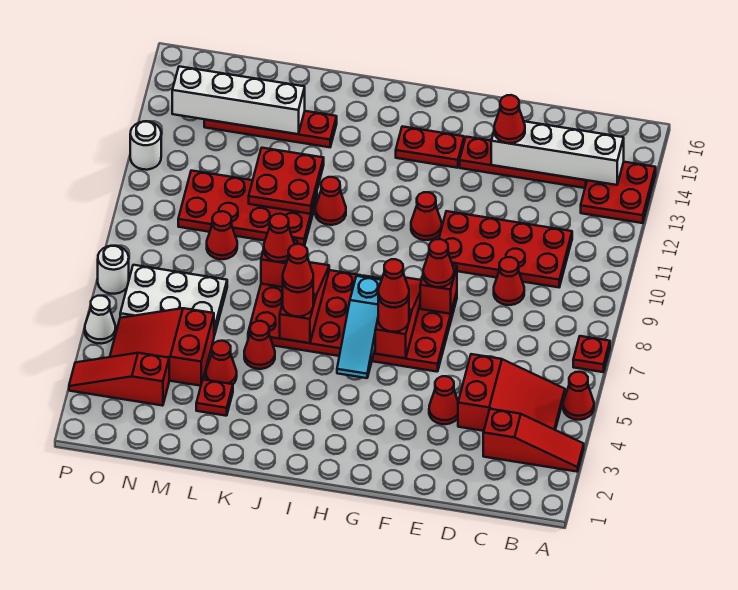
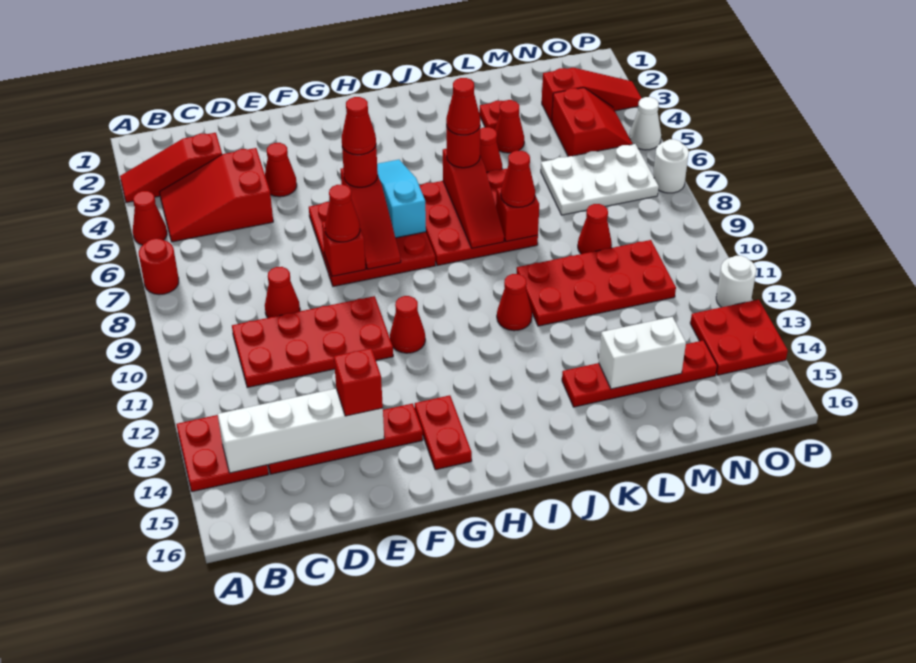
red 1x1 plate [573,336,610,372] -> red 1x1 round brick [139,239,179,295]
red 1x1 cone [494,95,525,143] -> red 1x1 brick [334,348,383,416]
red 1x2 plate [396,126,464,168] -> red 1x2 plate turned to [415,395,472,470]
red 2x2 plate [249,148,324,214] -> red 2x2 plate moved to [690,299,788,375]
white 1x4 brick [172,66,305,134] -> white 1x2 brick [599,317,686,389]
red 2x3 slope [110,308,214,386] -> red 2x2 slope [551,88,633,157]

